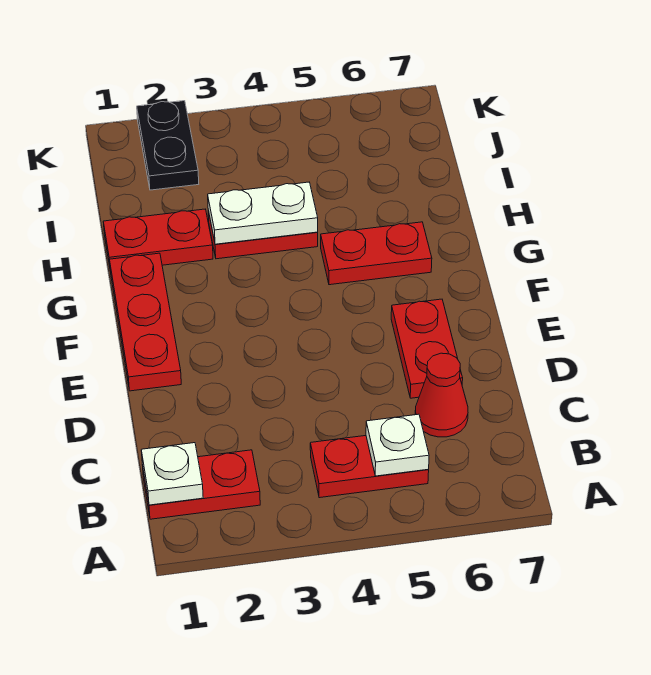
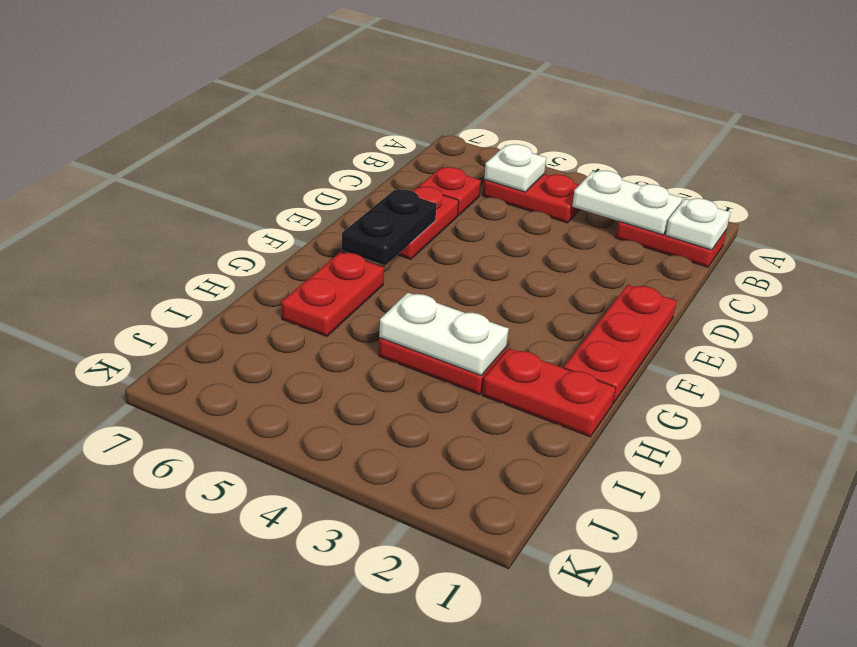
none -> white 1x2 plate [572,171,682,235]
red 1x1 cone [415,353,468,437] -> red 1x1 plate [419,167,481,216]
red 1x2 plate [321,222,432,285] -> red 1x2 plate turned to [281,252,384,336]
black 1x2 plate [137,101,199,190] -> black 1x2 plate moved to [342,190,437,265]

